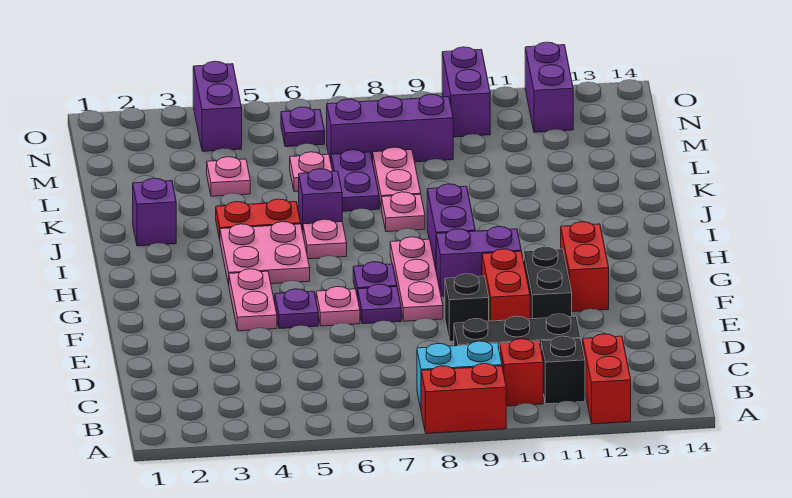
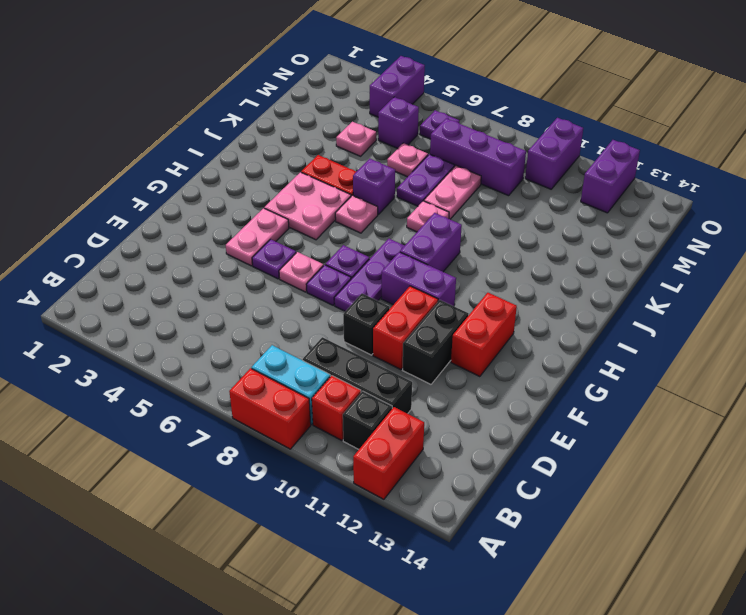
pink 1x3 plate [390,237,443,321] -> purple 1x3 plate [334,239,405,311]
purple 1x1 brick [133,178,176,246] -> purple 1x1 brick moved to [378,97,419,149]

